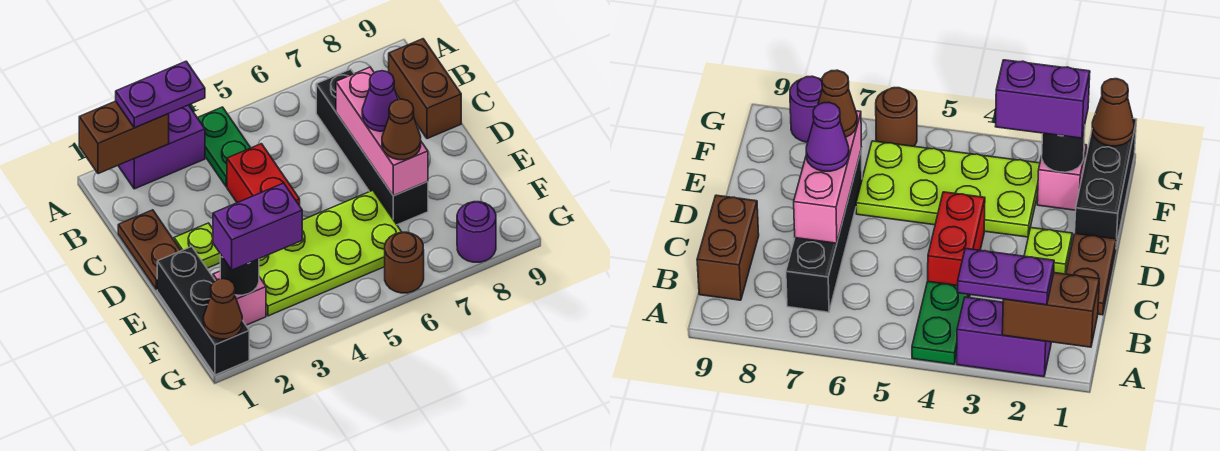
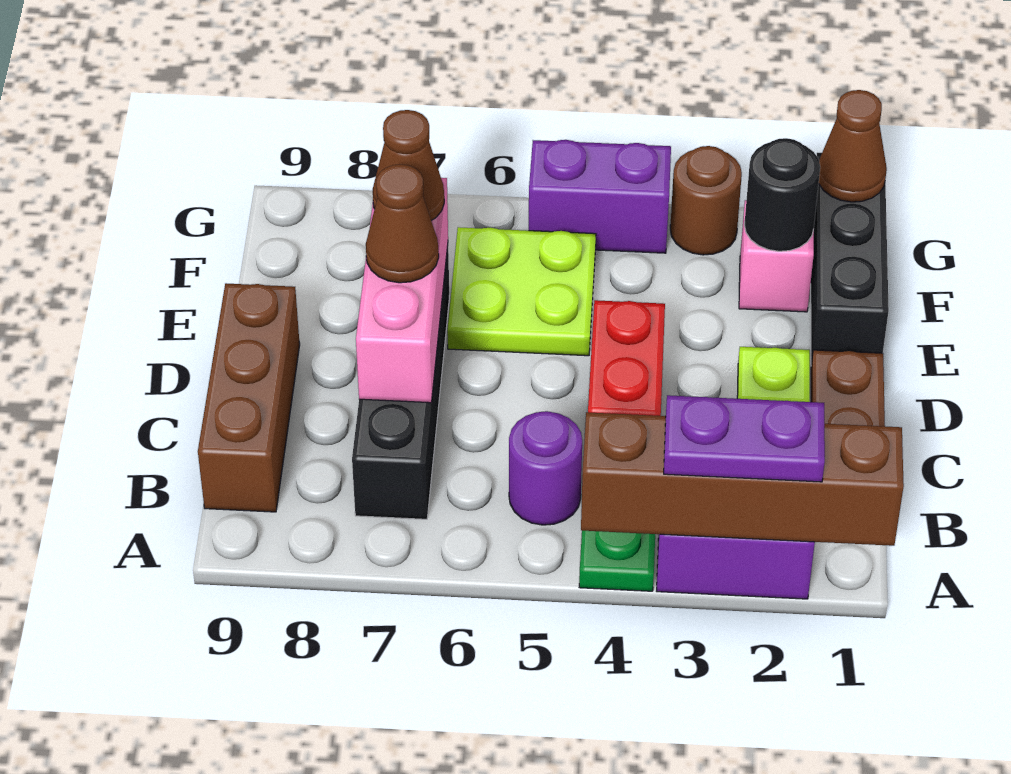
brown 1x2 brick [79,101,169,174] -> brown 1x4 brick [581,412,904,546]
brown 1x2 brick [389,39,461,139] -> brown 1x3 brick [198,283,300,512]
purple 1x1 cone [362,71,398,131] -> brown 1x1 cone [366,164,439,283]
lime 2x4 plate [259,190,401,316] -> lime 2x2 plate [447,227,596,356]
purple 1x2 brick [213,183,302,270] -> purple 1x2 brick moved to [529,140,671,253]
brown 1x1 round brick [385,232,424,293] -> brown 1x1 round brick moved to [670,146,742,255]
purple 1x1 round brick [457,202,496,262] -> purple 1x1 round brick moved to [509,411,582,525]

